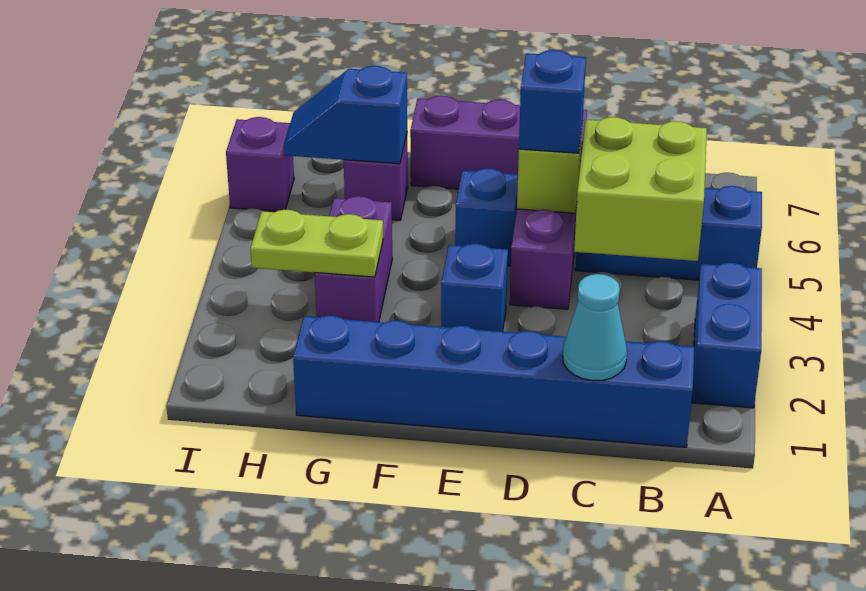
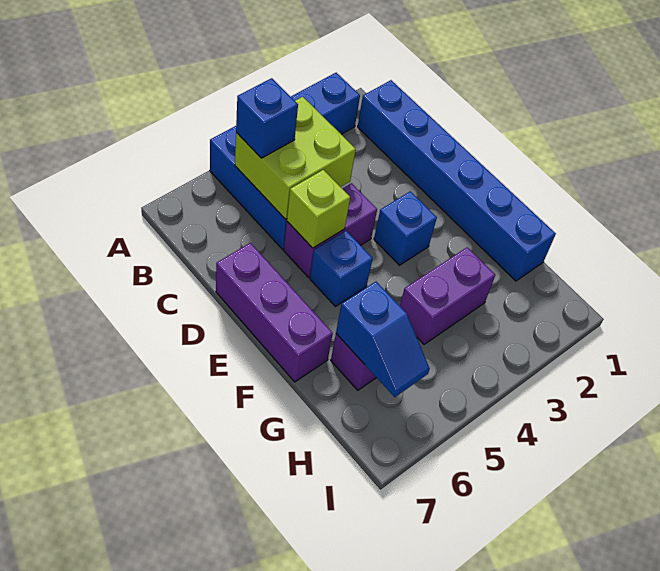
cyan 1x1 cone [563,274,627,381] -> none
blue 1x1 brick [519,50,586,153] -> blue 1x1 brick moved to [236,78,298,158]
lime 1x2 plate [250,210,383,277] -> none
purple 1x1 brick [226,117,294,211] -> none

